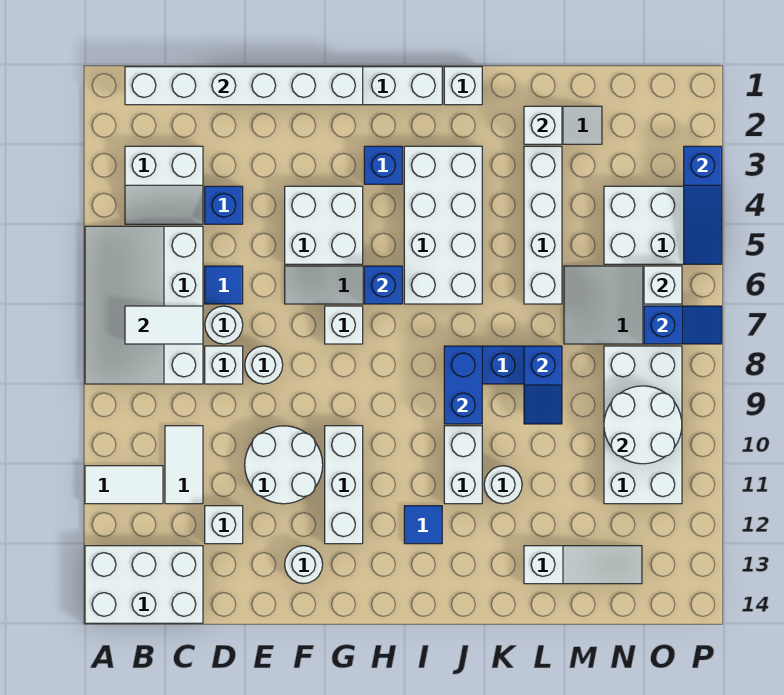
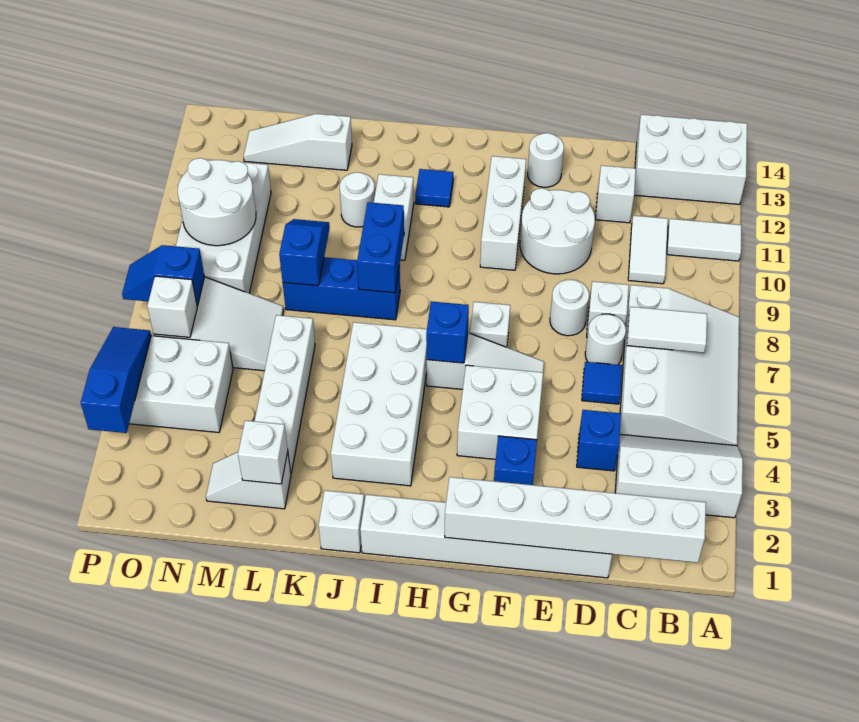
white 2x2 slope [125,146,203,224] -> white 2x3 slope [615,434,743,518]
blue 1x1 brick [364,146,402,184] -> blue 1x1 brick moved to [494,436,537,485]

